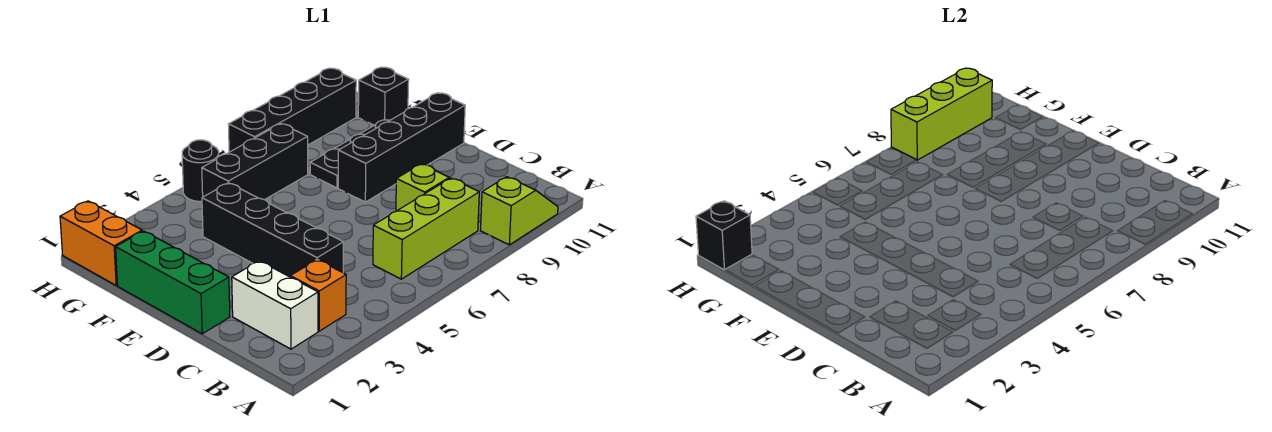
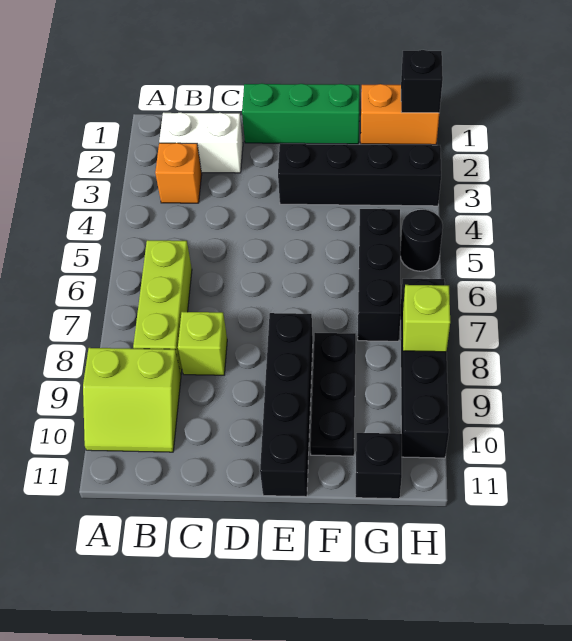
lime 1x2 slope [481,177,558,245] -> lime 2x2 slope [83,348,181,452]
black 1x4 brick [202,183,343,277] -> black 1x4 brick moved to [278,144,441,206]
lime 1x3 brick [891,68,992,160] -> lime 1x1 brick [403,285,450,352]

